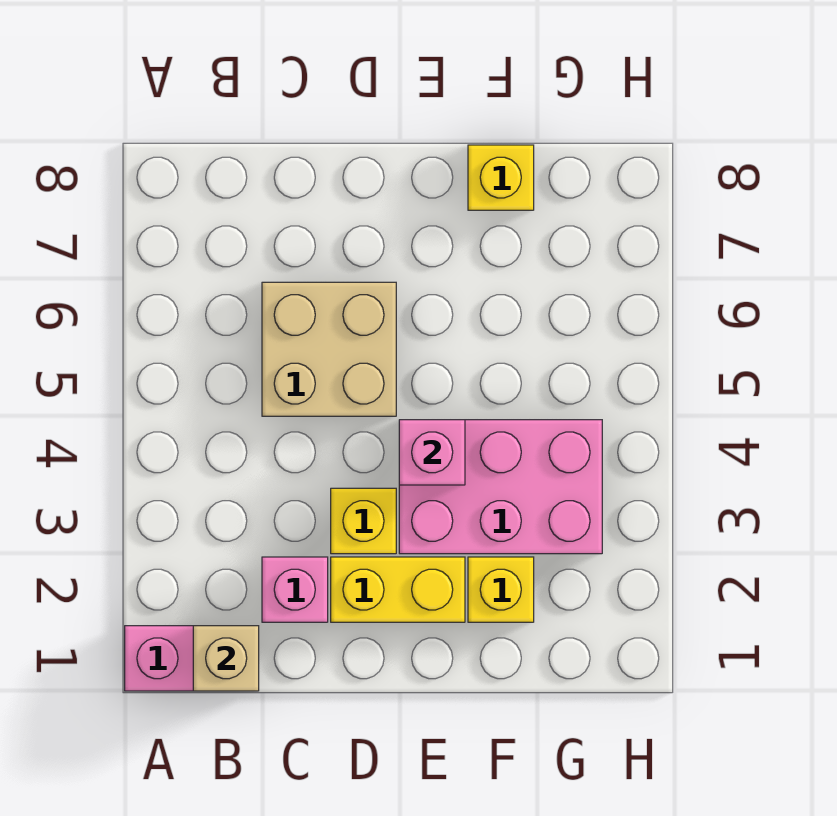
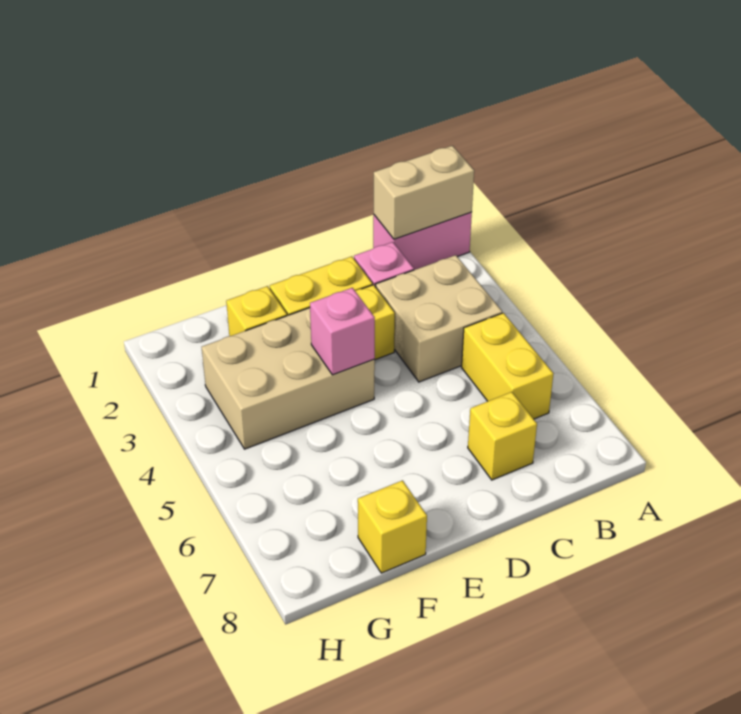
tan 1x1 brick [193,626,259,691] -> tan 1x2 brick [374,146,474,239]
none -> yellow 1x2 brick [462,313,554,419]
tan 2x2 brick [262,282,396,416] -> tan 2x2 brick moved to [376,255,502,382]
none -> yellow 1x1 brick [468,392,537,480]
pink 2x3 brick [399,420,602,554] -> tan 2x3 brick [202,308,375,449]

